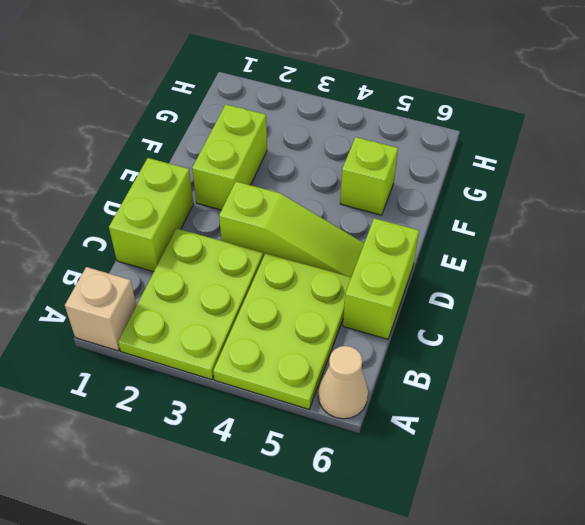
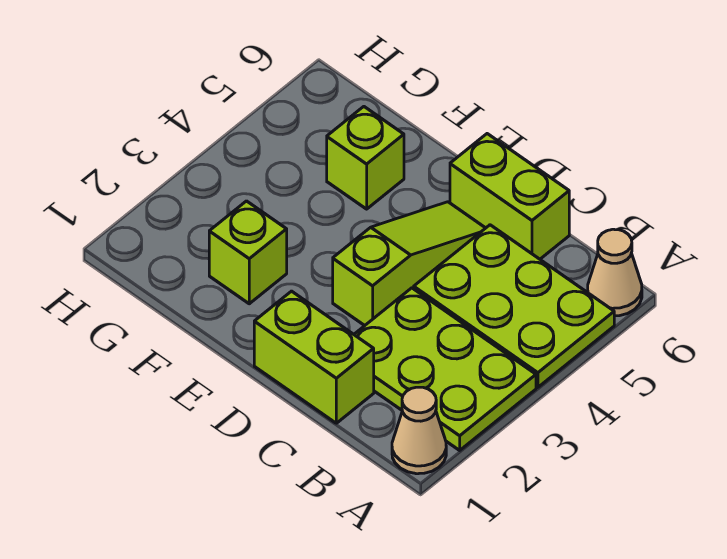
tan 1x1 brick [65,267,136,351] -> tan 1x1 cone [392,387,446,474]
lime 1x2 brick [192,105,267,210] -> lime 1x1 brick [209,201,287,304]

